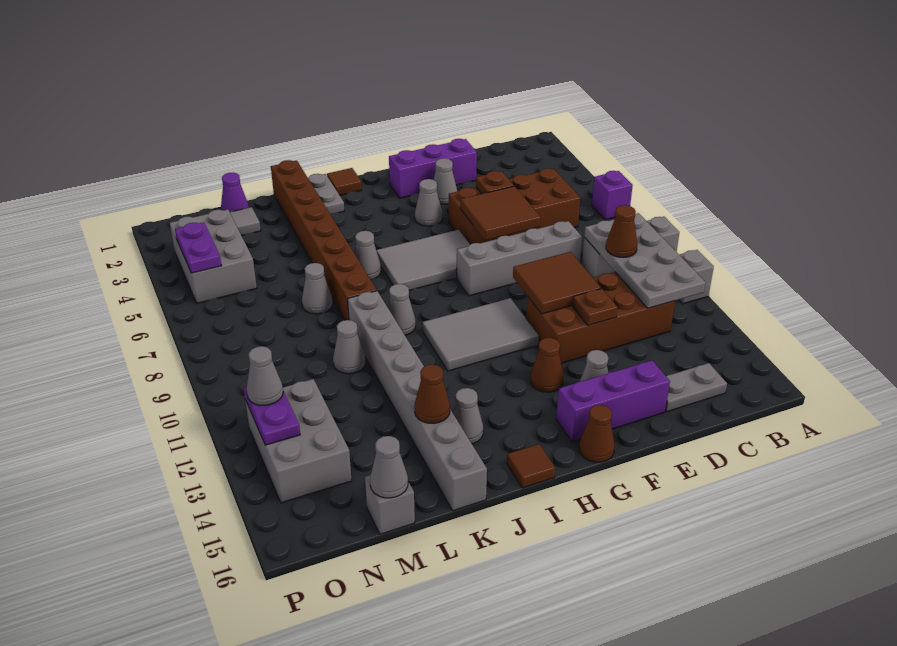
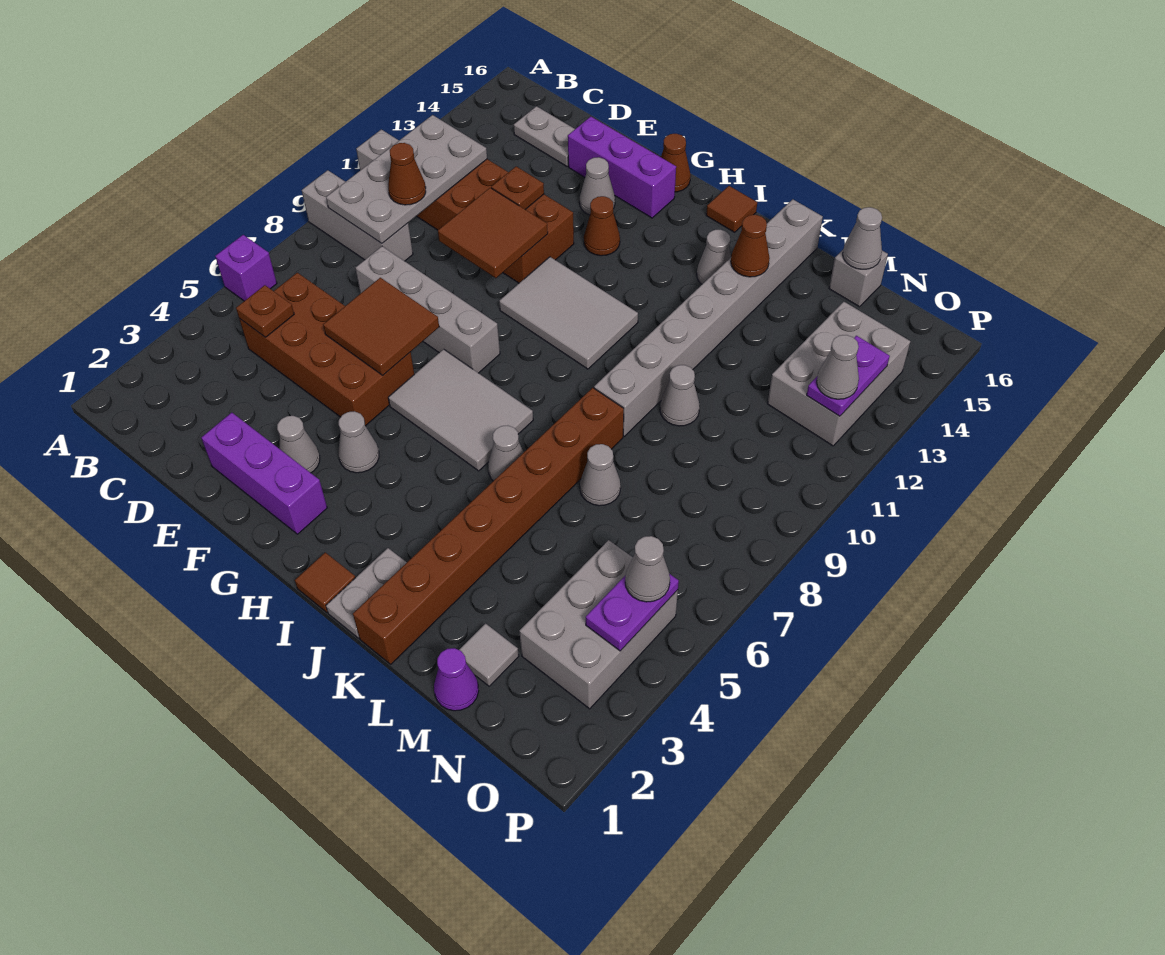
brown 1x1 plate [476,171,514,194] -> brown 1x1 plate moved to [236,285,294,337]
grey 1x1 cone [388,284,416,335] -> grey 1x1 cone moved to [625,536,670,602]

